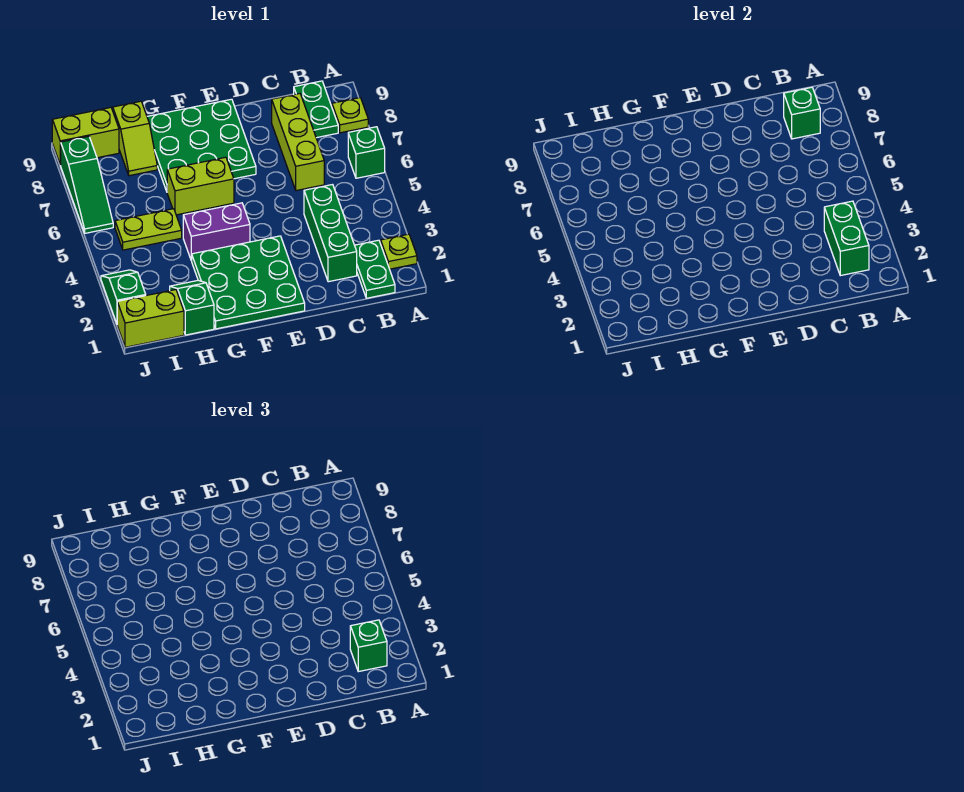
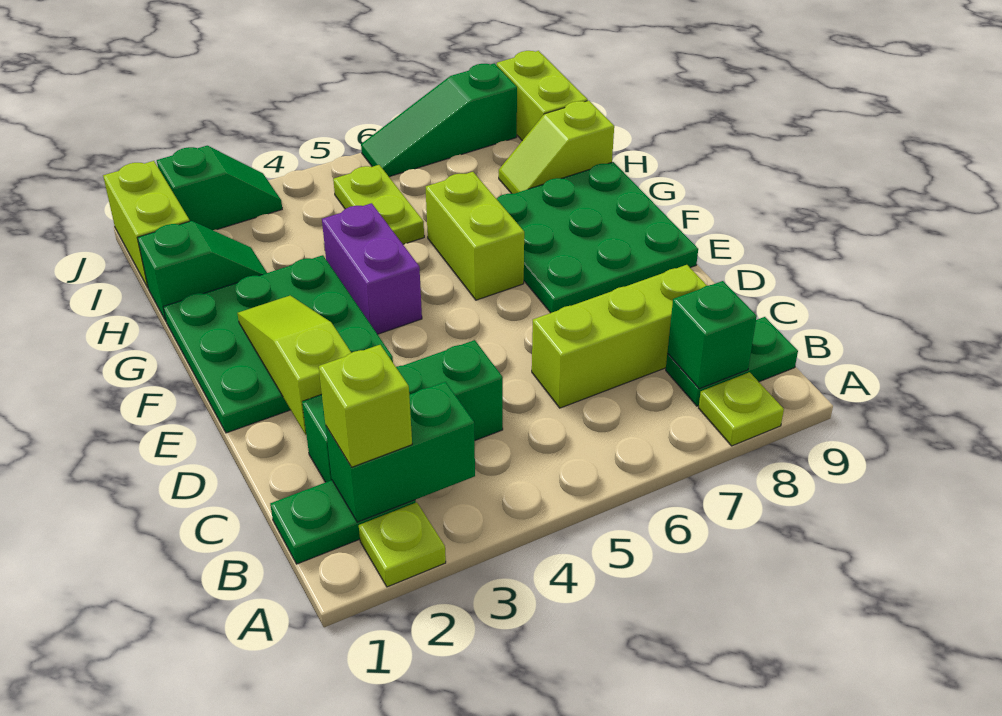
green 1x1 brick [348,127,385,178] -> none
green 1x1 brick [350,620,387,672] -> lime 1x1 brick [319,345,412,467]
none -> lime 1x3 slope [237,296,351,435]

